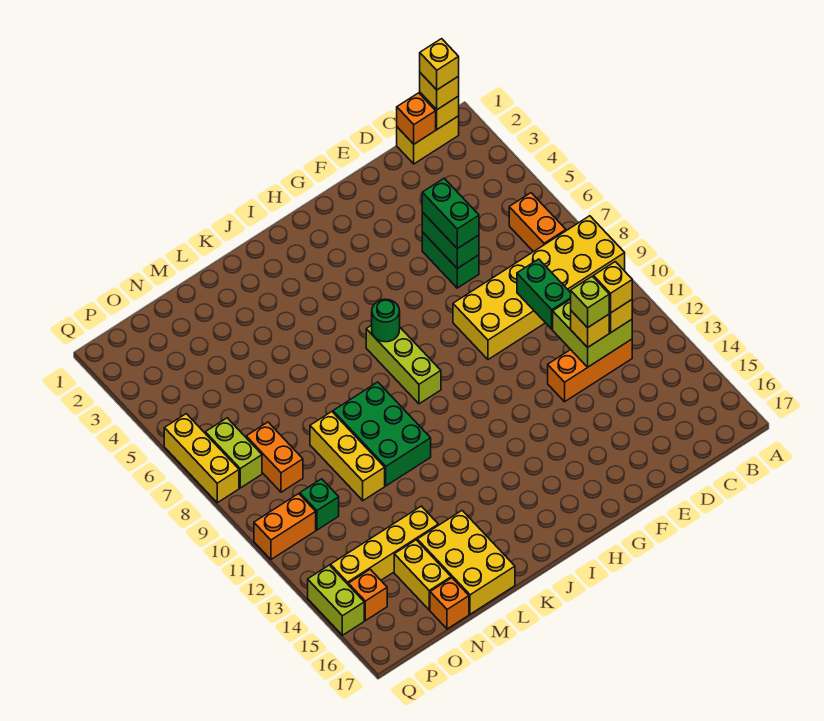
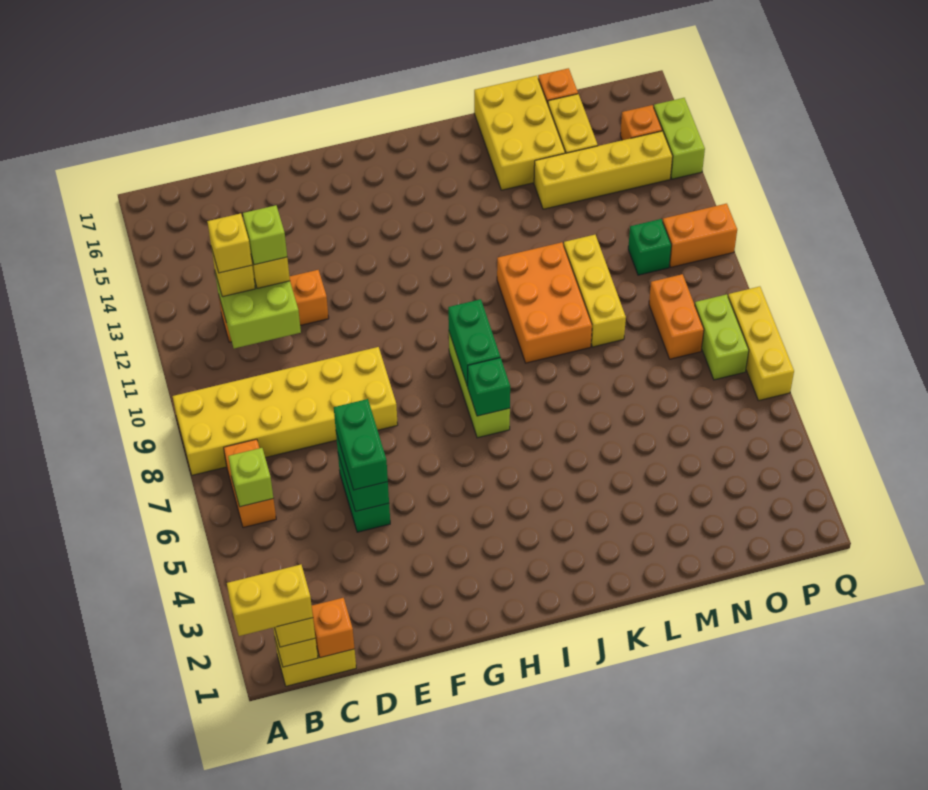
yellow 1x1 brick [420,39,459,90] -> yellow 1x2 brick [227,565,313,636]
none -> lime 1x1 brick [228,448,273,507]
green 1x2 brick [517,259,571,329] -> green 1x2 brick moved to [448,299,500,386]
green 1x1 round brick [372,299,400,342] -> green 1x1 brick [467,358,510,416]
green 2x3 brick [333,382,431,486] -> orange 2x3 brick [497,242,592,363]

